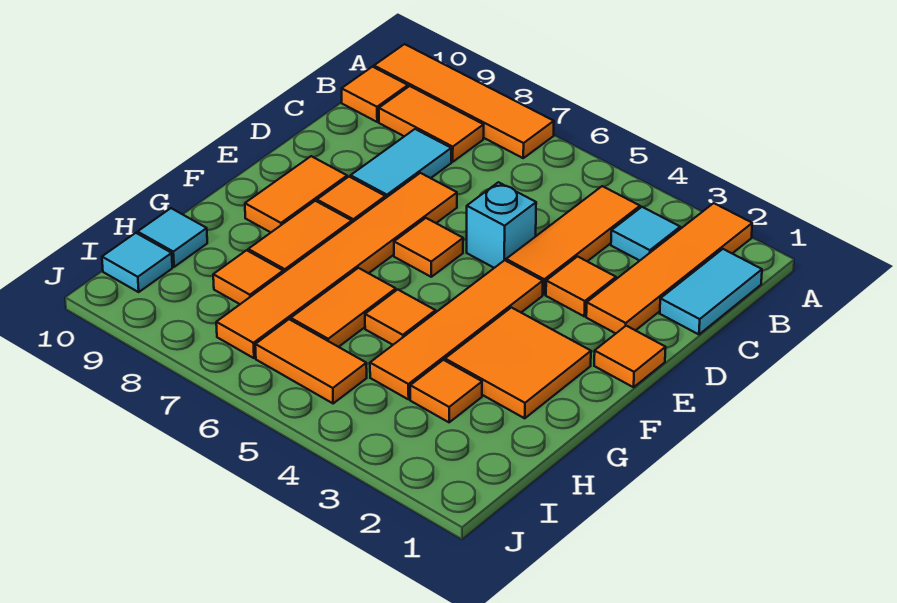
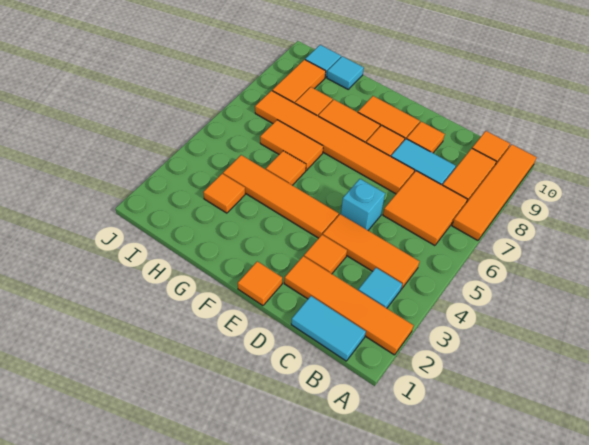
orange 1x1 tile [394,218,463,277] -> orange 1x1 tile moved to [407,122,445,153]
orange 2x2 tile [445,308,591,418] -> orange 2x2 tile moved to [383,171,467,246]
orange 1x2 tile [255,319,367,403] -> orange 1x2 tile moved to [272,60,326,103]

